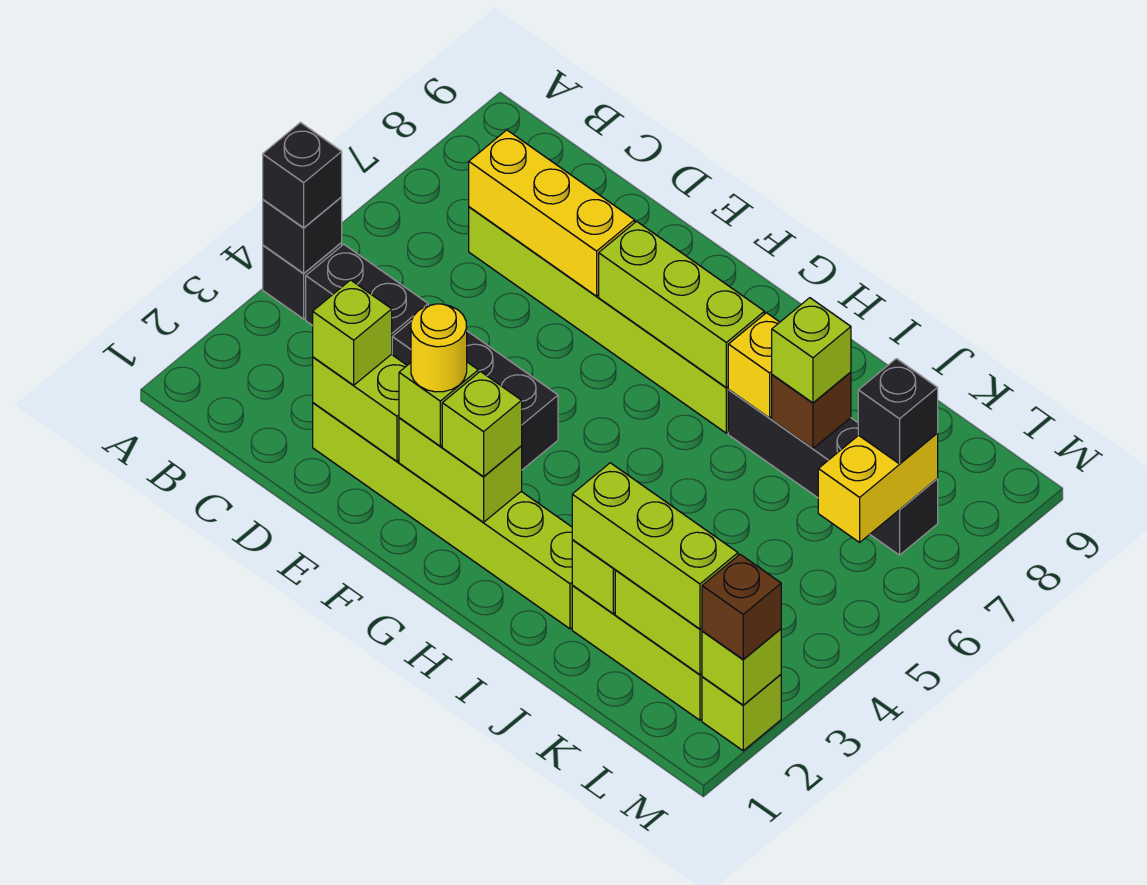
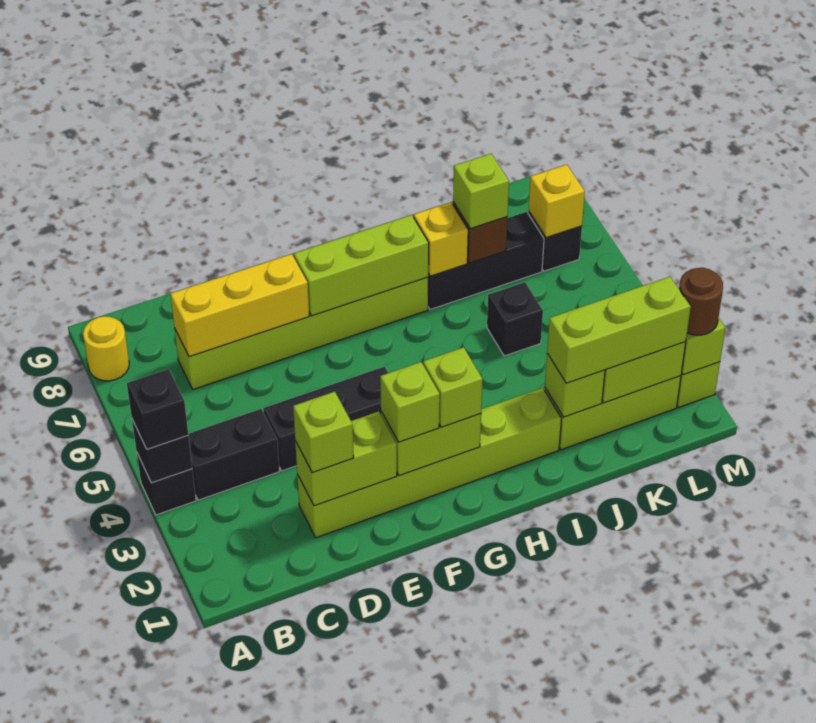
yellow 1x1 round brick [411,304,467,392] -> yellow 1x1 round brick moved to [83,316,129,381]
yellow 1x2 brick [818,433,938,542] -> yellow 1x1 brick [529,165,585,238]
black 1x1 brick [858,359,938,464] -> black 1x1 brick moved to [487,282,543,356]
brown 1x1 brick [702,554,781,660] -> brown 1x1 round brick [679,268,723,335]

